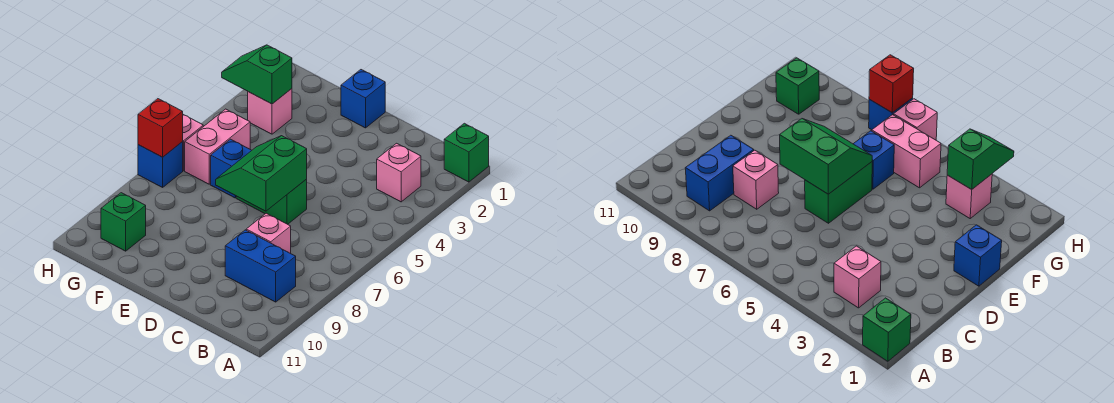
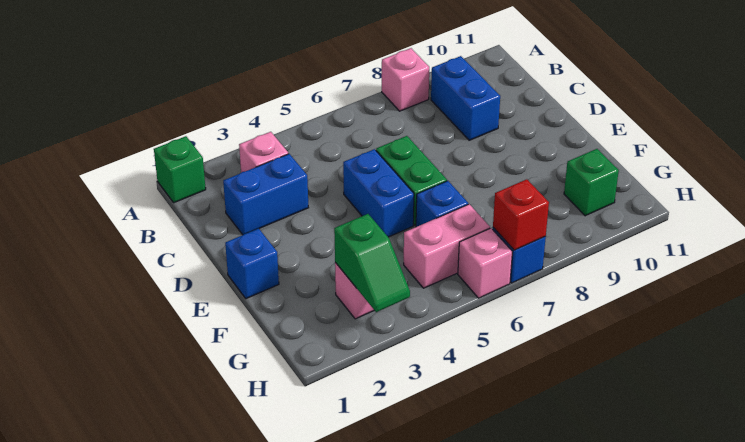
none -> blue 1x2 brick [223,154,309,235]
pink 1x1 brick [246,213,291,253] -> pink 1x1 brick moved to [382,48,429,111]
none -> blue 1x2 brick [343,149,414,237]
green 2x2 slope [216,136,307,211] -> none

